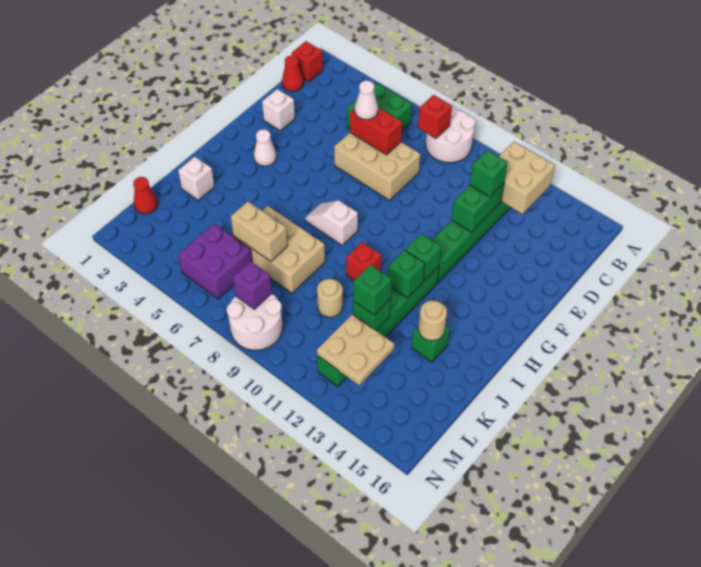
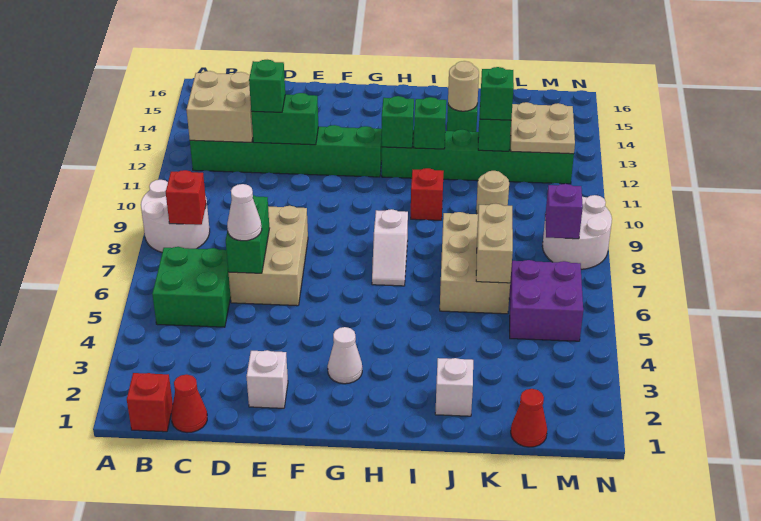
red 1x2 brick [350,107,402,155] -> green 1x2 brick [226,195,269,273]

